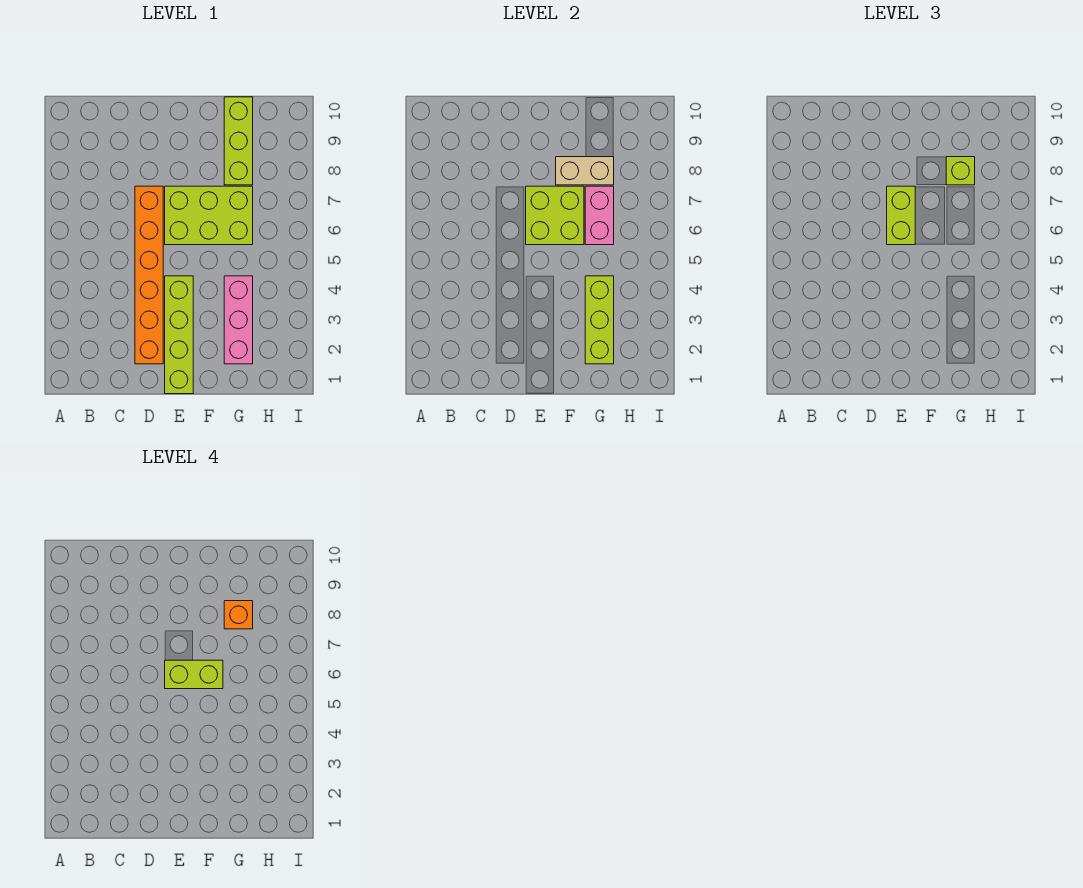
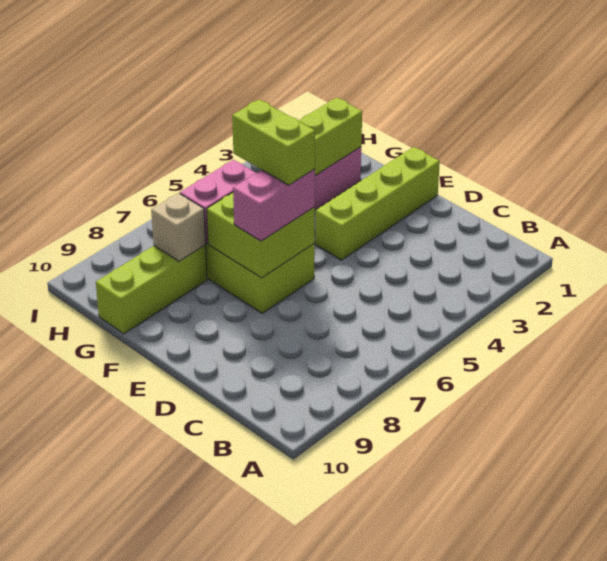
orange 1x6 brick [135,186,163,364] -> none
lime 1x2 brick [887,186,915,245] -> pink 1x2 brick [233,169,315,241]
tan 1x2 brick [556,157,614,185] -> tan 1x1 brick [151,193,206,261]
lime 1x1 brick [946,157,975,185] -> none
orange 1x1 brick [224,601,253,629] -> none

